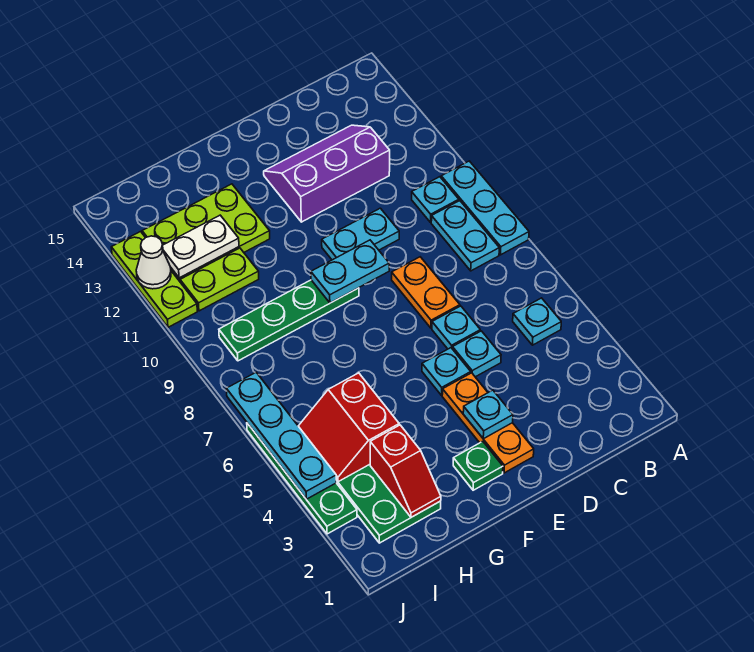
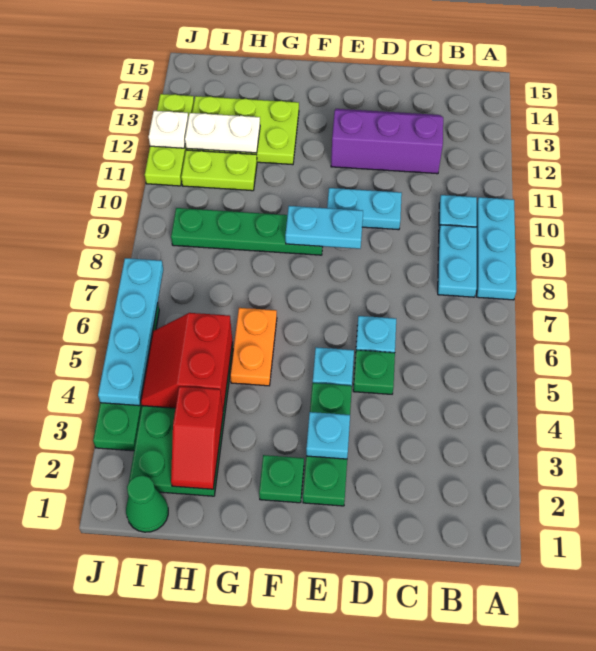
cyan 1x1 plate [513,298,561,345] -> none
cyan 1x1 plate [453,331,501,377] -> green 1x1 plate [353,350,395,394]
orange 1x2 plate [392,257,460,328] -> orange 1x2 plate moved to [230,308,277,386]
orange 1x3 plate [442,373,534,473] -> green 1x3 plate [303,383,352,506]
none -> green 1x1 cone [126,475,168,532]
white 1x1 cone [136,236,171,289] -> white 1x1 plate [149,111,188,148]

